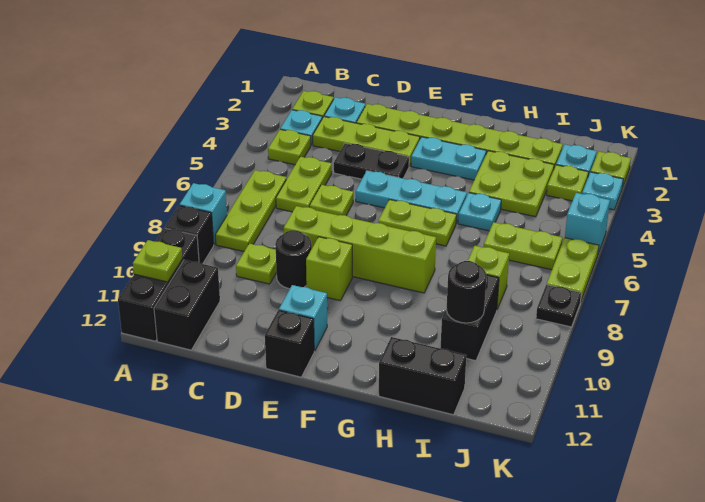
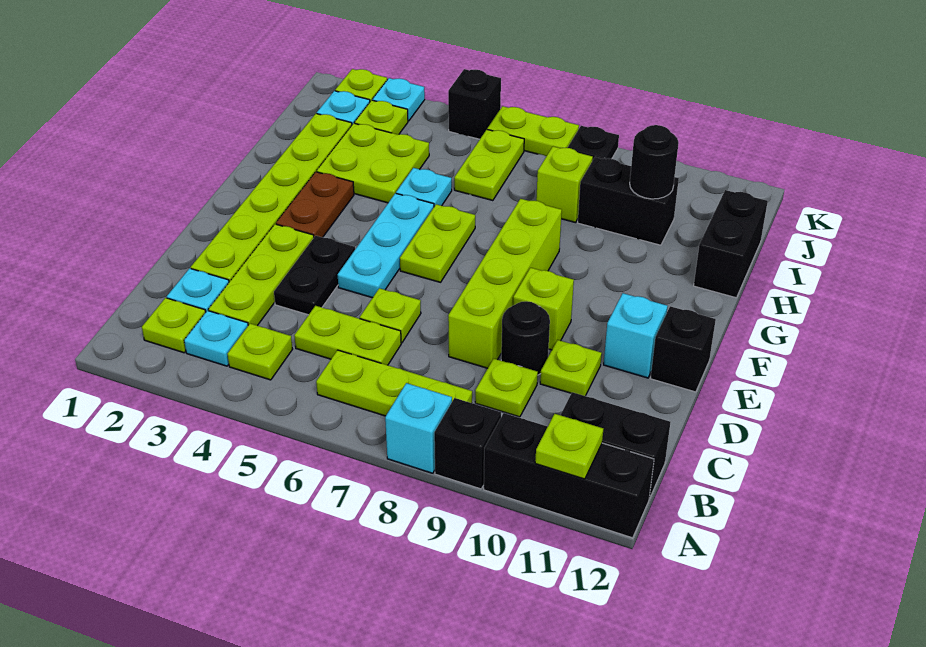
none -> lime 1x1 plate [540,340,602,396]
cyan 1x2 plate [411,137,486,180] -> brown 1x2 plate [276,172,354,237]
cyan 1x1 brick [565,193,610,253] -> black 1x1 brick [448,69,501,139]

